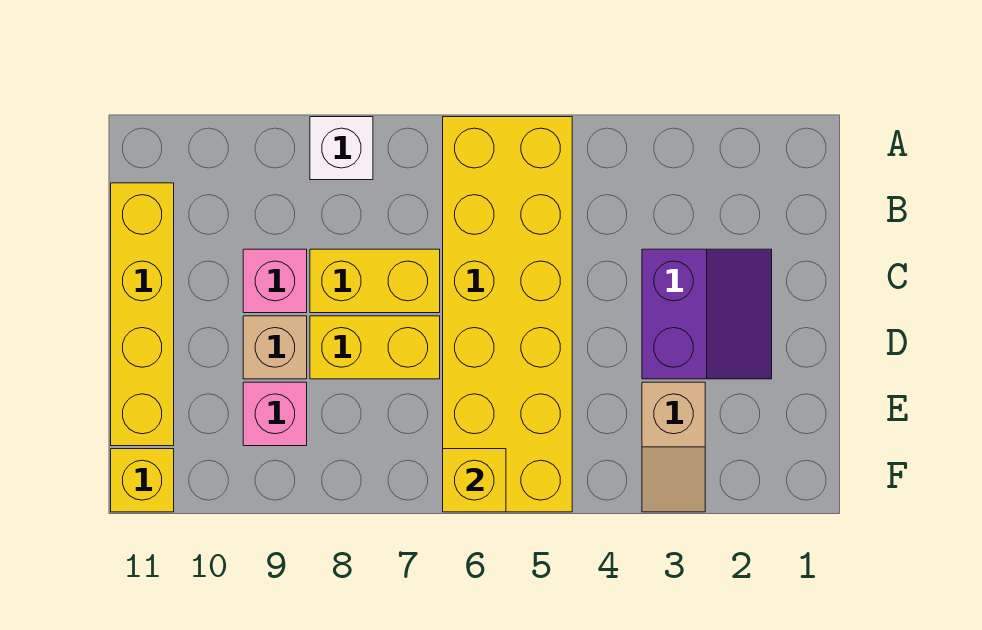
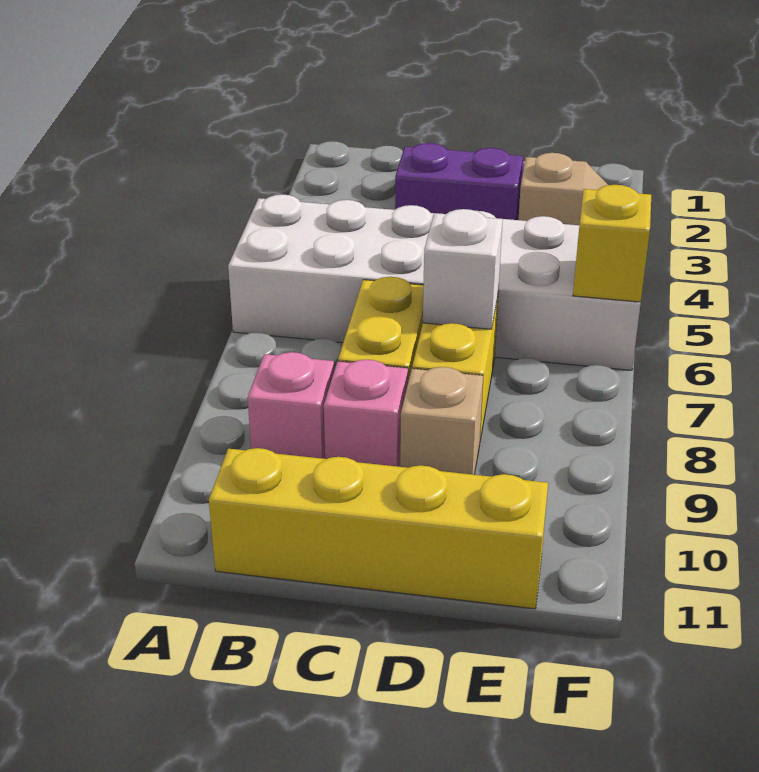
yellow 2x6 brick [443,117,572,512] -> white 2x6 brick [228,194,641,370]
white 1x1 brick [310,117,373,180] -> white 1x1 brick moved to [423,209,503,329]
pink 1x1 brick [243,382,307,446] -> pink 1x1 brick moved to [248,352,334,459]
yellow 1x1 brick [111,449,174,512] -> none

